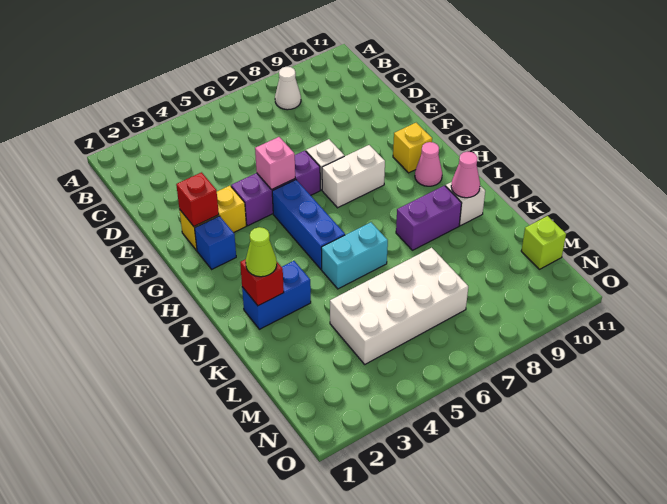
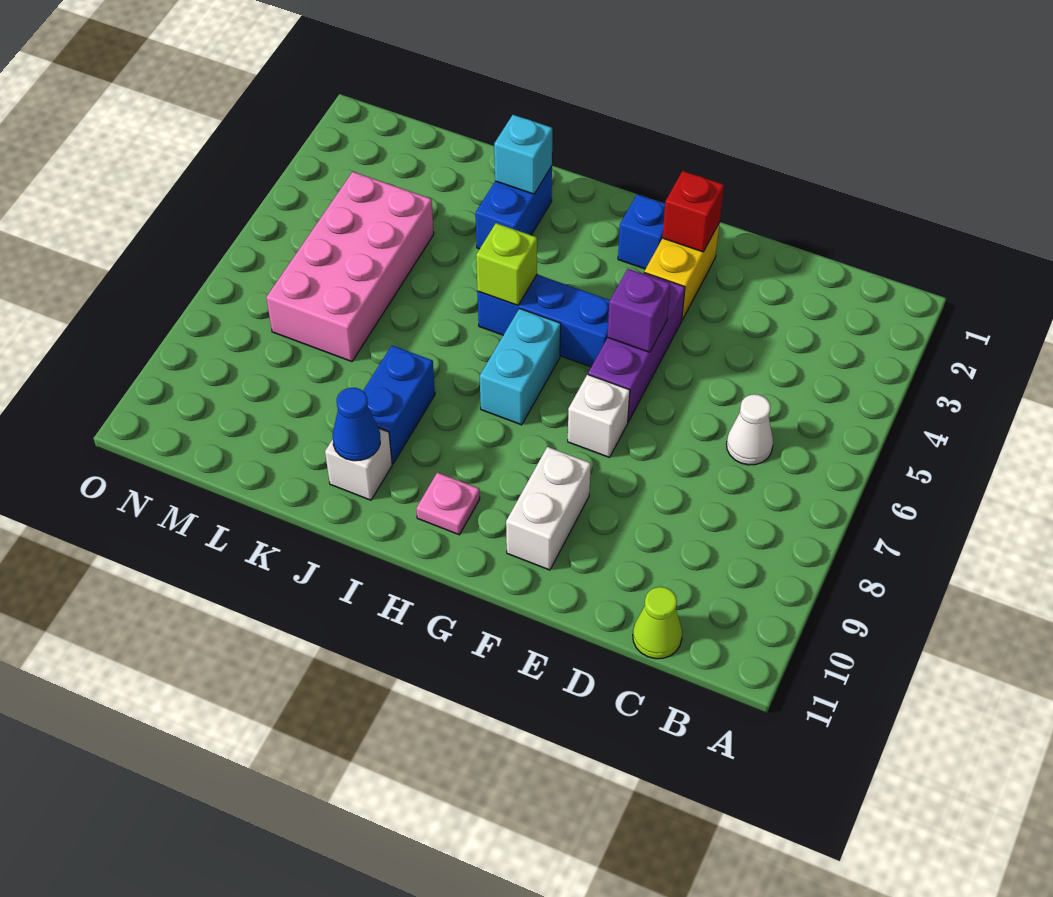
white 1x1 cone [275,67,301,110] -> white 1x1 cone moved to [727,394,773,465]
pink 1x1 brick [255,137,295,189] -> purple 1x1 brick [608,269,670,352]
white 1x2 brick [322,145,385,208] -> white 1x2 brick moved to [506,447,591,570]
yellow 1x1 brick [393,123,432,173] -> none
pink 1x1 cone [415,142,442,186] -> pink 1x1 plate [416,472,480,535]
red 1x1 brick [240,259,284,306] -> cyan 1x1 brick [494,115,552,194]
lime 1x1 cone [246,227,277,277] -> lime 1x1 cone moved to [633,587,682,659]
cyan 1x2 brick [321,222,388,289] -> cyan 1x2 brick moved to [480,309,561,425]
purple 1x2 brick [396,186,462,250] -> blue 1x2 brick [363,346,435,463]
pink 1x1 cone [451,152,480,198] -> blue 1x1 cone [333,388,380,461]
white 2x4 brick [330,248,468,364] -> pink 2x4 brick [266,172,434,362]
lime 1x1 brick [521,216,566,269] -> lime 1x1 brick moved to [476,223,537,305]

